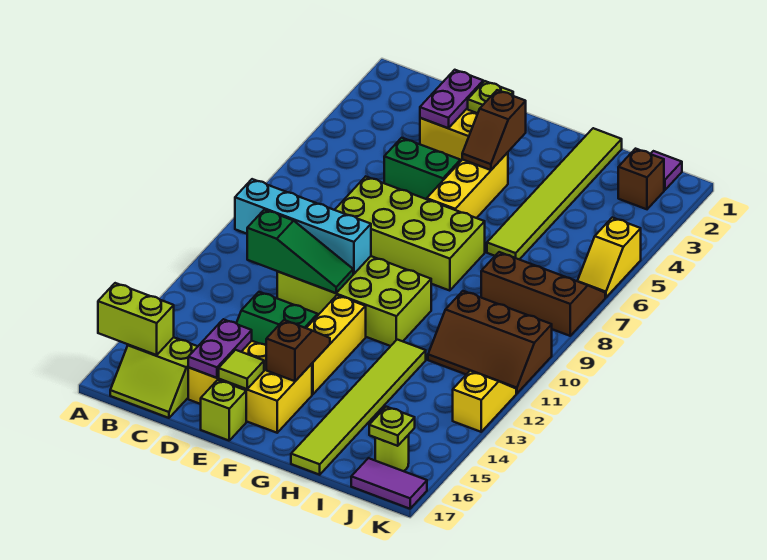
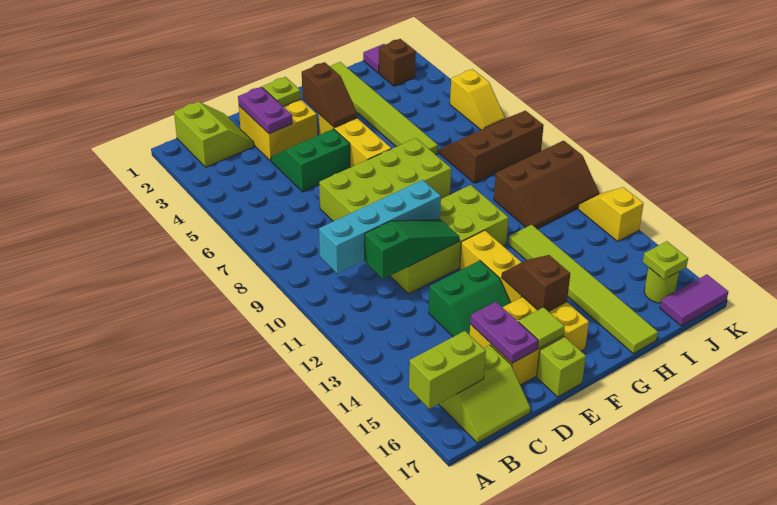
none -> lime 2x2 slope [174,102,254,167]

